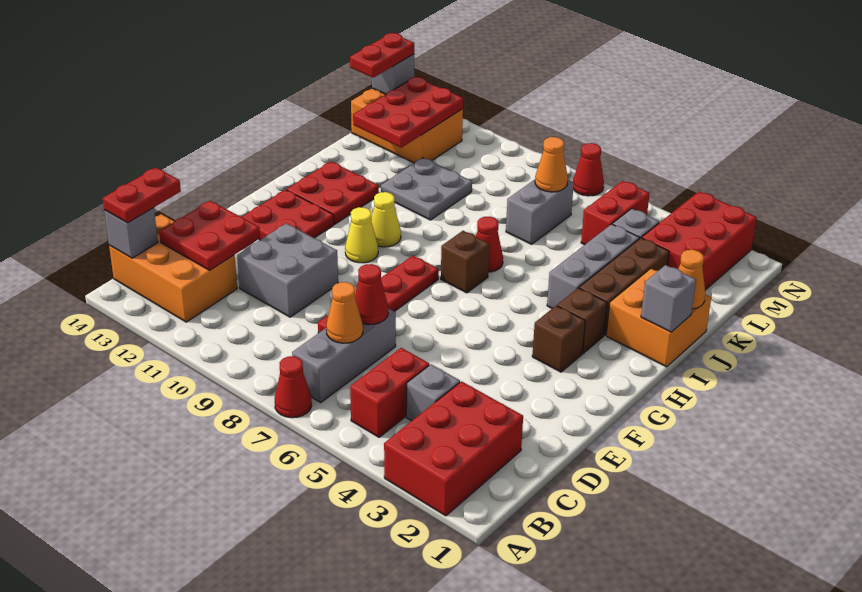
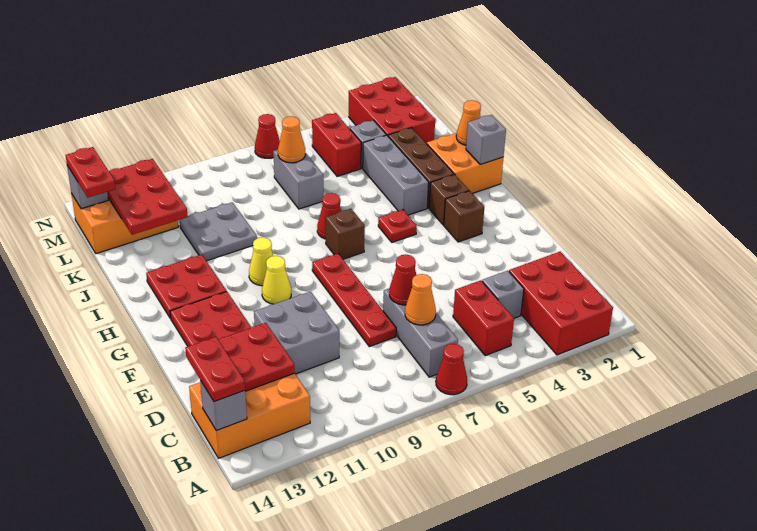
none -> red 1x1 plate [378,210,417,242]

